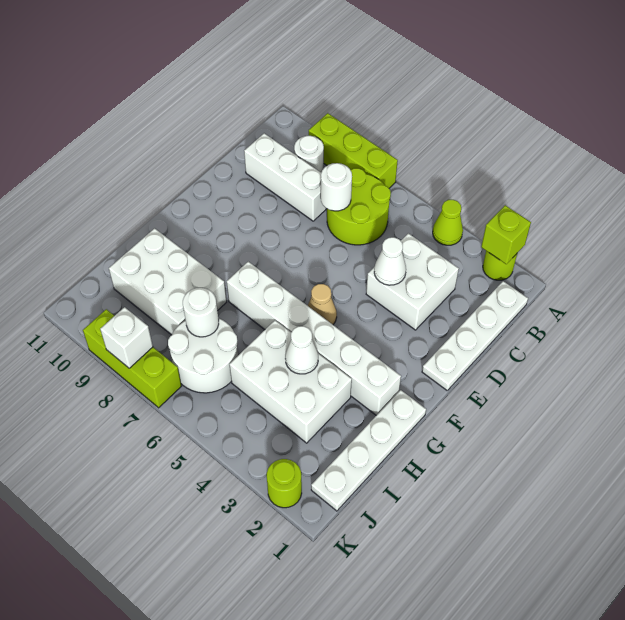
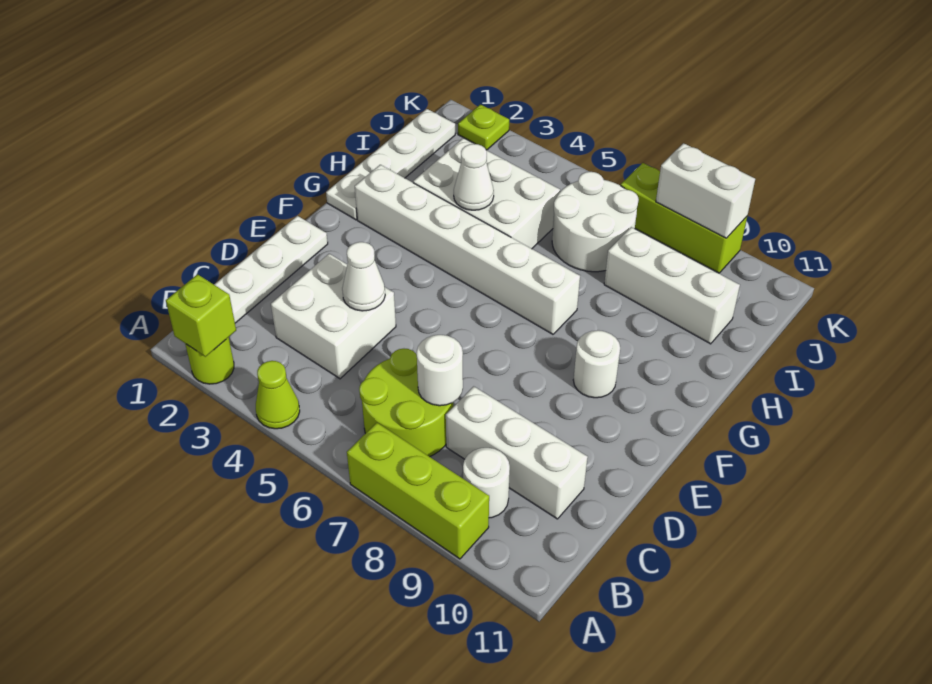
tan 1x1 cone [308,284,337,324] -> none
white 2x3 brick [109,228,227,335] -> white 1x3 brick [604,227,740,344]
white 1x1 round brick [183,288,219,337] -> white 1x1 round brick moved to [573,330,620,398]
lime 1x1 round brick [267,459,302,508] -> lime 1x1 plate [458,105,509,150]
white 1x1 brick [100,307,153,368] -> white 1x2 brick [656,143,755,238]

